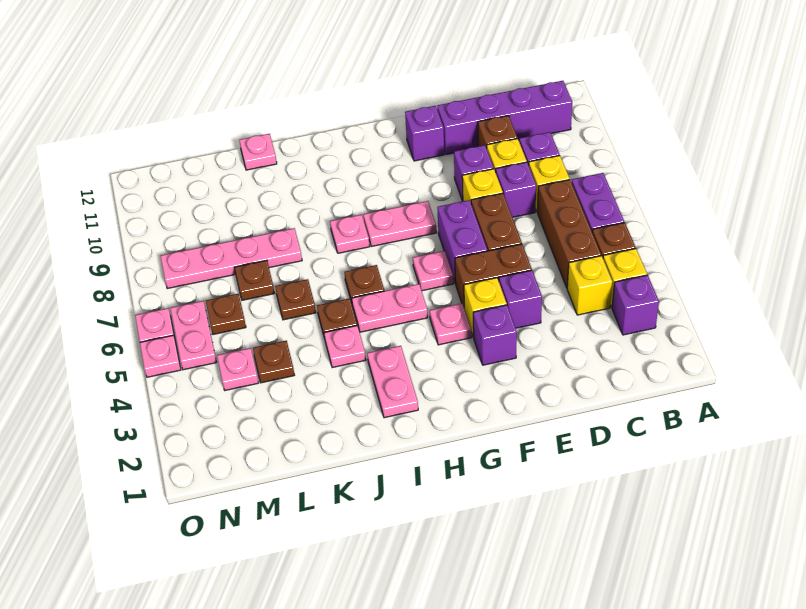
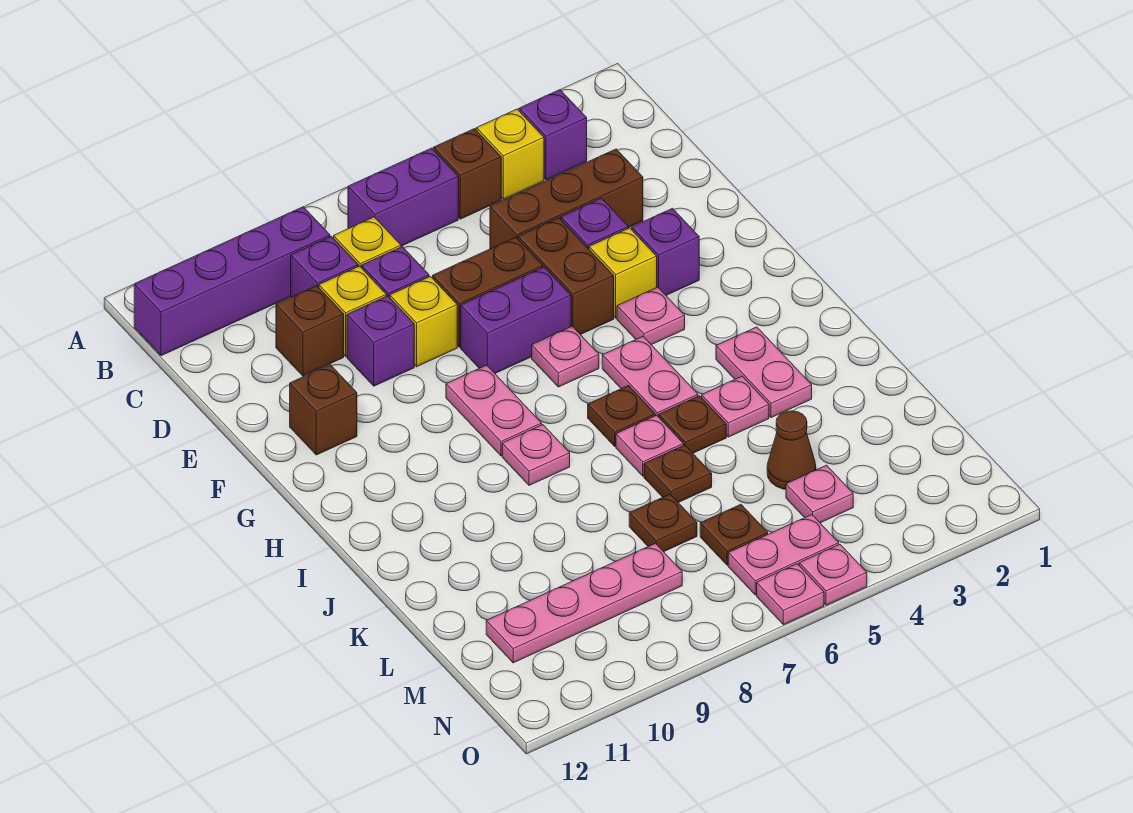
purple 1x4 brick [437,81,572,155] -> purple 1x4 brick turned to [134,207,330,356]
yellow 1x1 brick [567,256,612,315] -> none
brown 1x3 brick [538,180,601,288] -> brown 1x3 brick moved to [490,149,643,249]
purple 1x1 brick [405,106,444,161] -> brown 1x1 brick [290,365,357,455]
pink 1x2 plate [367,346,418,418] -> pink 1x2 plate turned to [716,327,812,418]
pink 1x4 plate [161,228,302,289] -> pink 1x4 plate turned to [486,543,682,663]
pink 1x1 plate [239,134,277,170] -> pink 1x1 plate moved to [616,415,683,476]
brown 1x1 plate [253,341,294,383] -> brown 1x1 cone [767,411,816,489]

